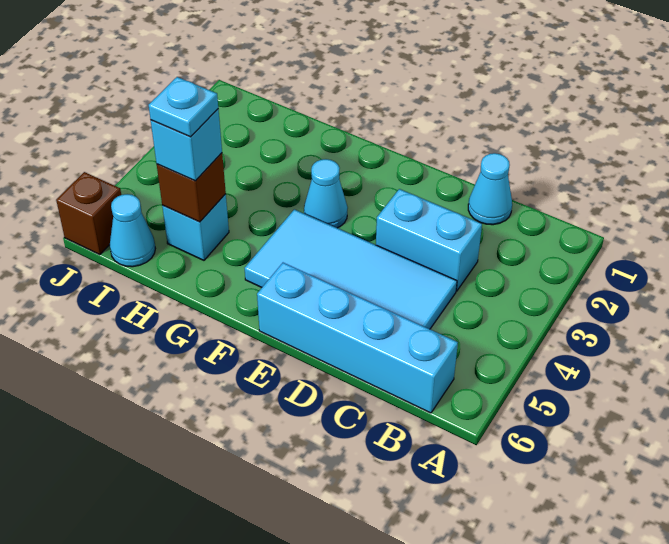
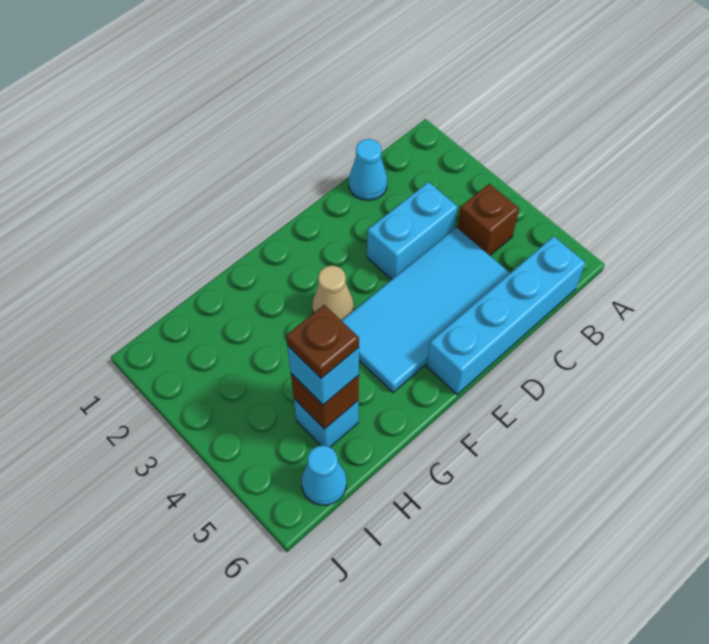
cyan 1x1 cone [304,159,348,228] -> tan 1x1 cone [312,266,354,321]
cyan 1x1 plate [149,77,218,137] -> brown 1x1 plate [286,305,359,378]
brown 1x1 brick [56,172,121,255] -> brown 1x1 brick moved to [457,184,519,255]

